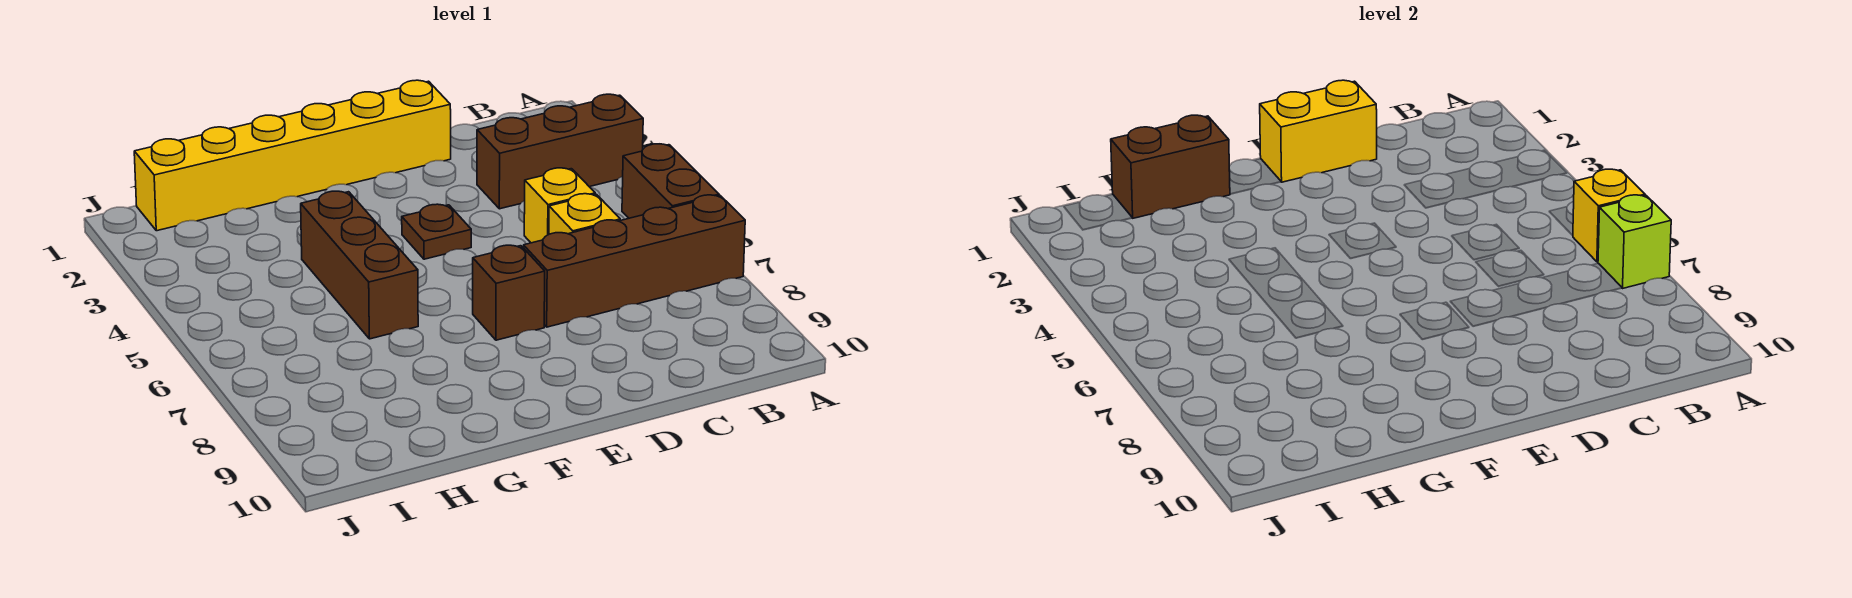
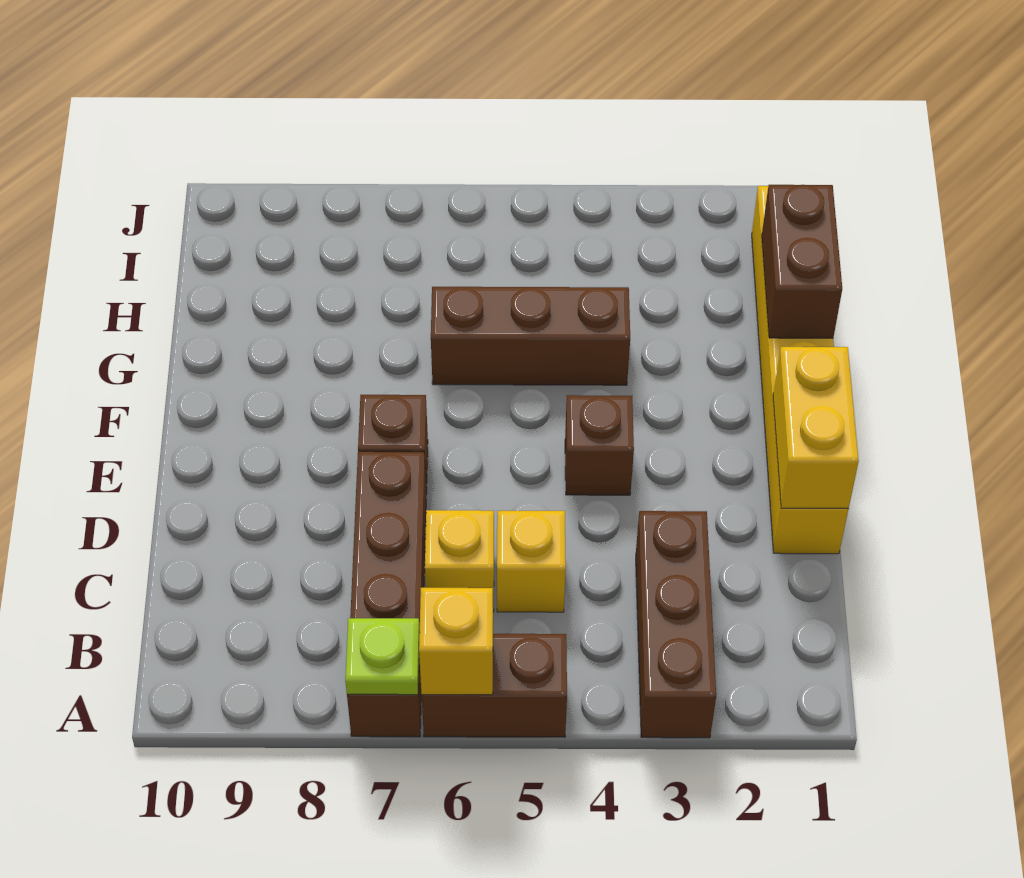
lime 1x1 brick [1598,195,1671,288] -> lime 1x1 plate [345,618,420,695]
brown 1x1 plate [402,204,471,259] -> brown 1x1 brick [565,395,634,495]

